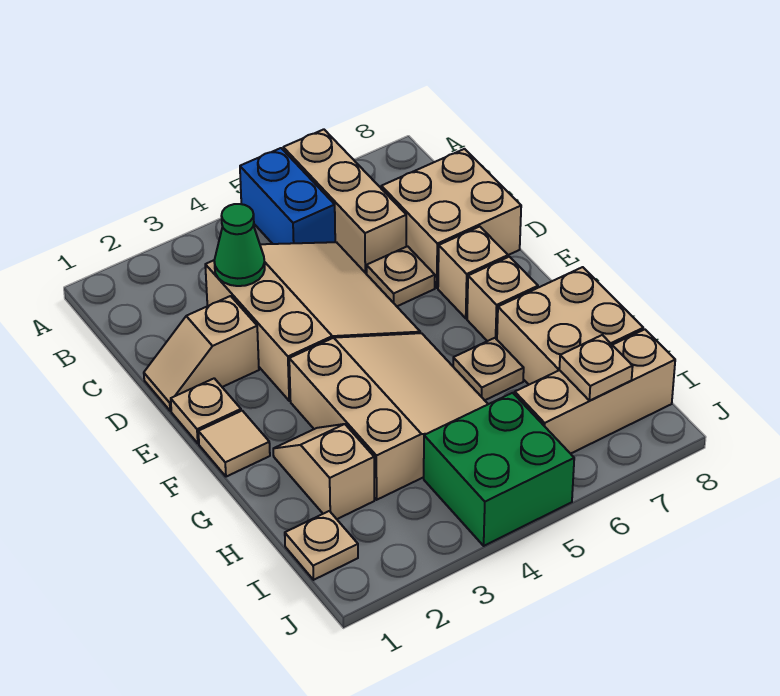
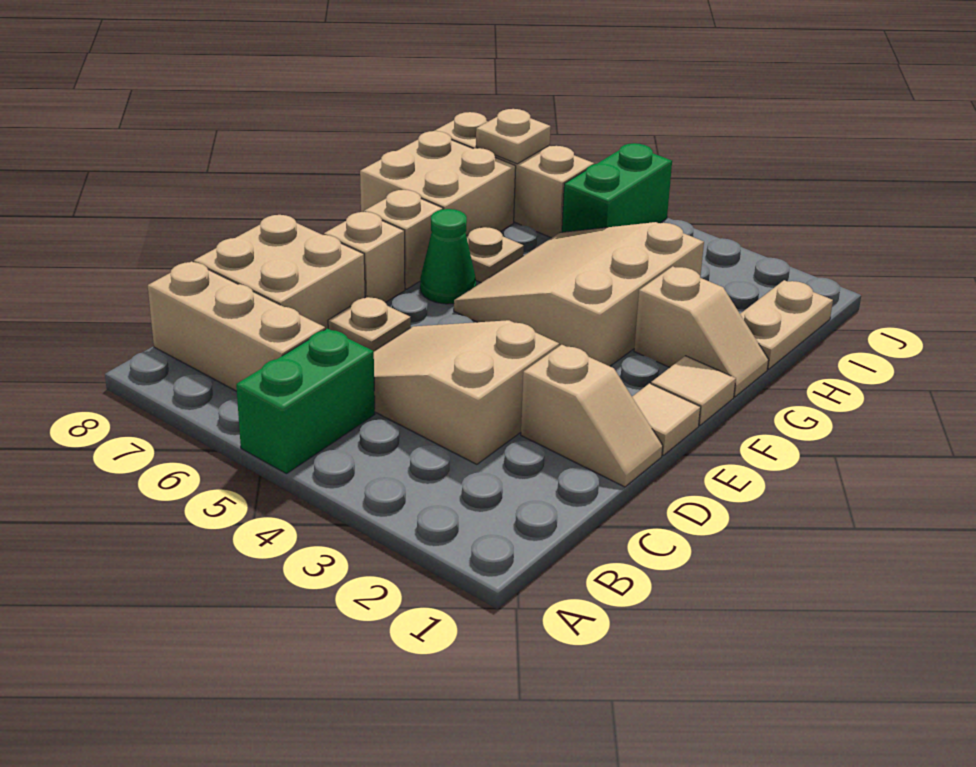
blue 1x2 brick [240,148,335,244] -> green 1x2 brick [236,328,375,474]
tan 1x3 brick [283,129,406,274] -> tan 1x3 brick turned to [148,261,325,391]
tan 3x3 slope [205,242,420,401] -> tan 2x3 slope [374,320,559,464]
green 1x1 cone [214,204,265,286] -> green 1x1 cone moved to [420,209,476,304]
tan 1x1 plate [171,378,241,443] -> tan 1x1 tile [632,383,701,455]
tan 1x2 slope [273,424,374,519] -> tan 1x2 slope turned to [634,266,769,397]
tan 1x1 plate [285,511,358,580] -> tan 1x2 plate [740,280,833,369]
green 2x2 brick [424,393,574,546] -> green 1x2 brick [562,143,672,232]

